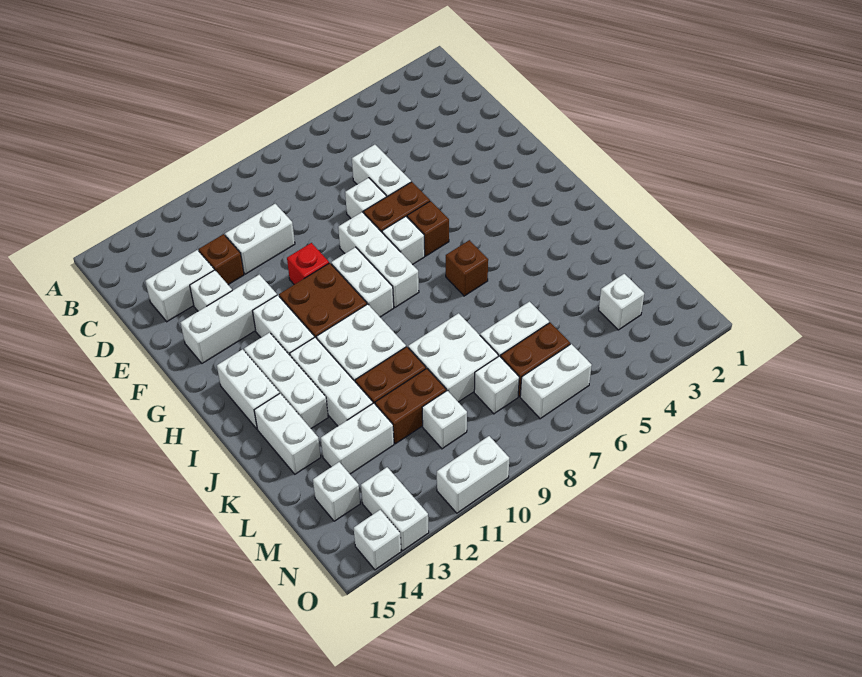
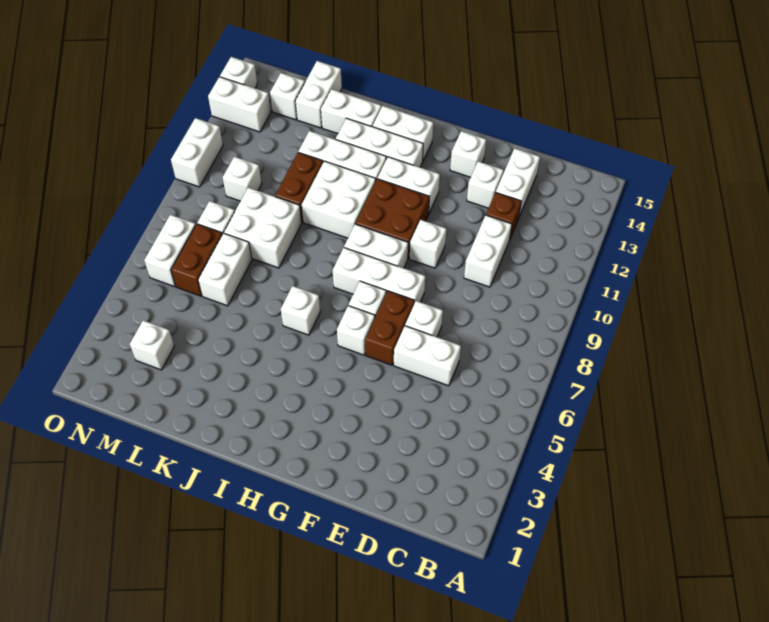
red 1x1 brick [287,243,329,285] -> white 1x1 brick [410,220,446,268]
white 1x3 brick [180,274,277,363] -> white 1x1 brick [450,131,486,177]
brown 1x1 brick [407,201,449,256] -> white 1x1 brick [337,306,375,355]
brown 1x1 brick [446,240,488,296] -> white 1x1 brick [281,286,320,335]
brown 1x2 brick [375,369,446,444] -> none
white 1x2 brick [321,403,394,474] -> white 1x2 brick moved to [295,61,342,128]

